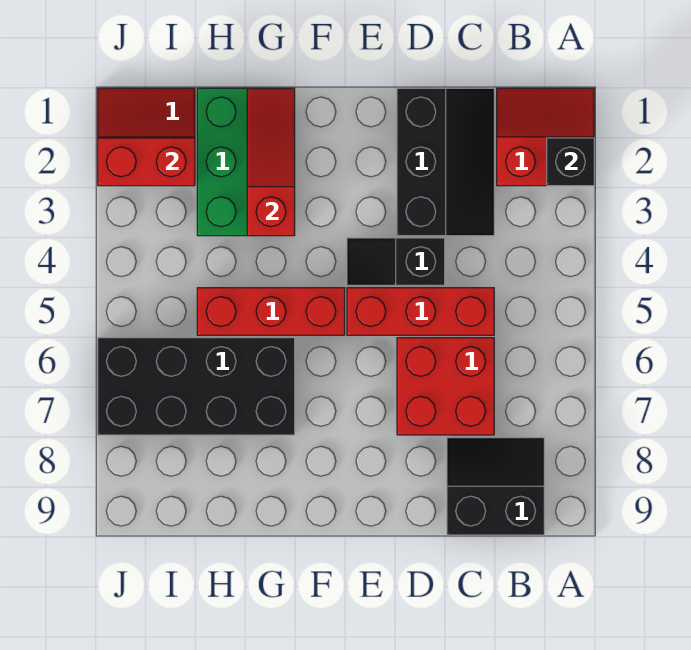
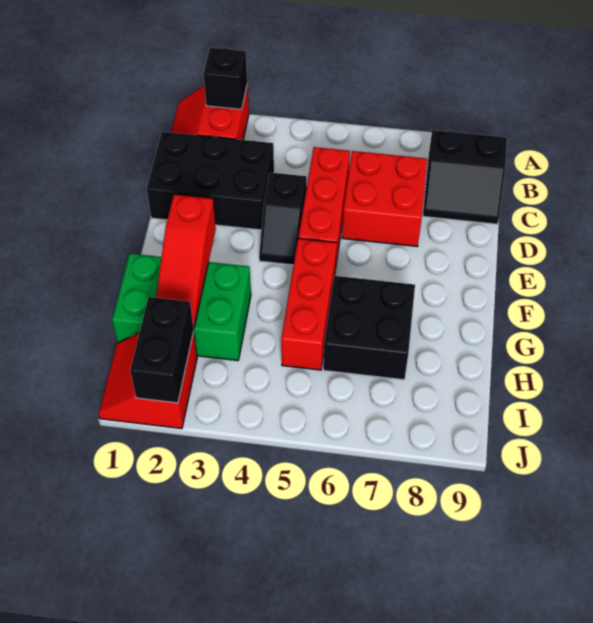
black 2x2 slope [447,438,544,535] -> black 2x2 slope turned to [423,130,507,224]
black 2x3 slope [397,88,494,236] -> black 2x3 brick [147,132,274,230]
red 1x3 slope [247,88,295,236] -> red 1x3 slope turned to [156,195,216,329]
black 2x4 brick [98,338,295,435] -> black 2x2 brick [323,276,415,380]
red 1x2 brick [98,138,195,186] -> black 1x2 brick [130,297,194,403]

